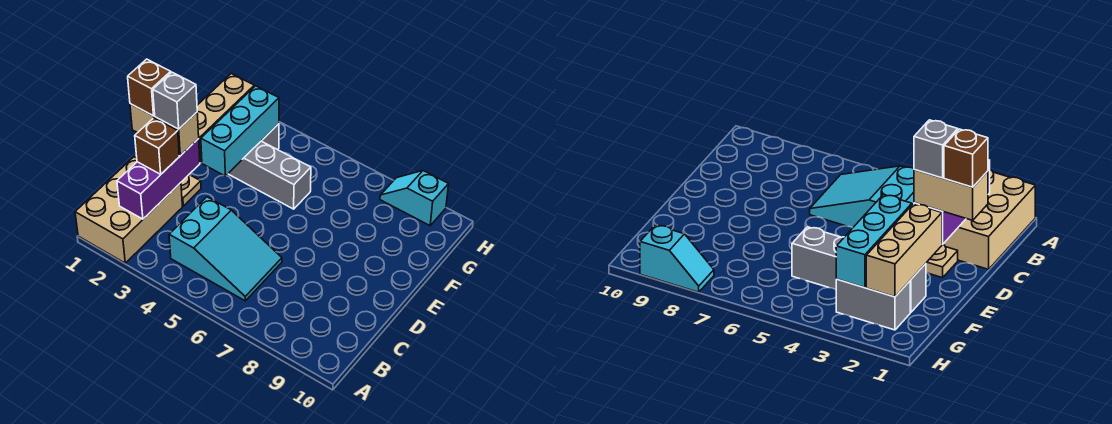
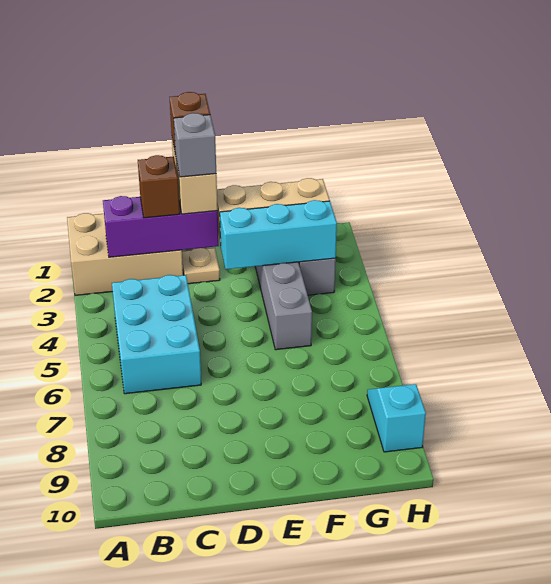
cyan 2x3 slope [169,197,282,301] -> cyan 2x3 brick [112,275,201,394]

